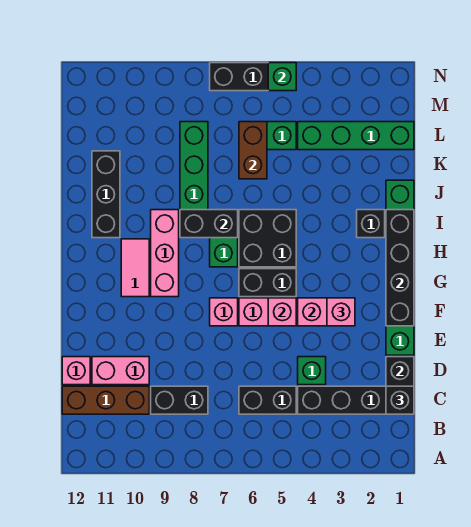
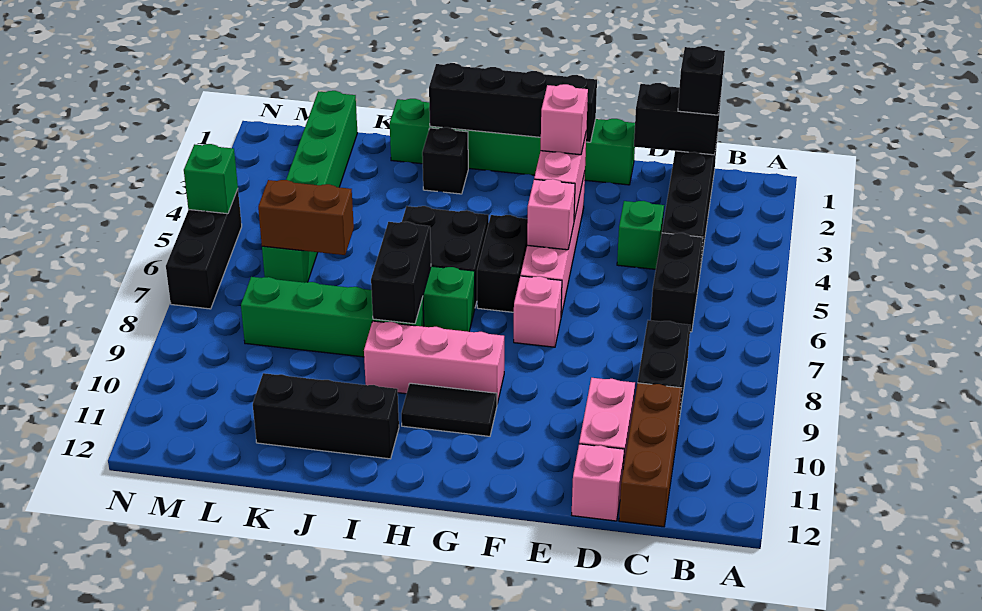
pink 1x2 tile [121,239,149,297] -> black 1x2 tile [401,383,497,436]

